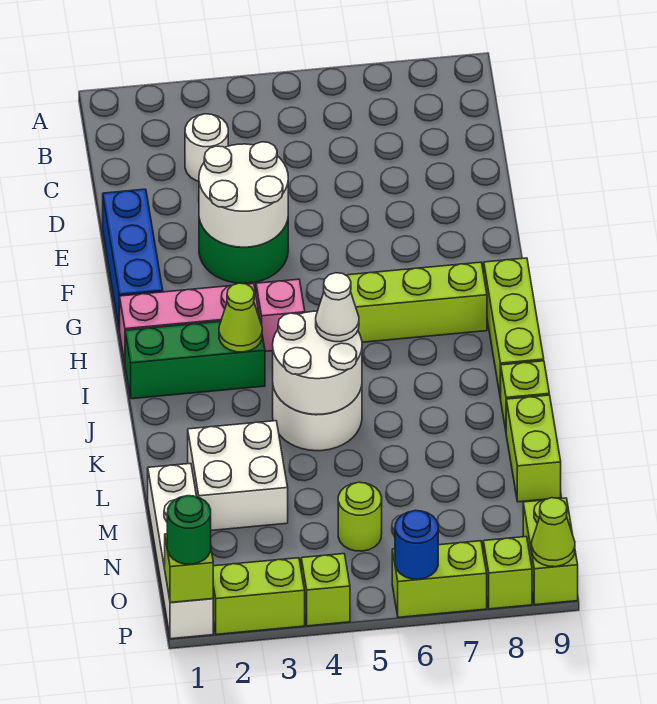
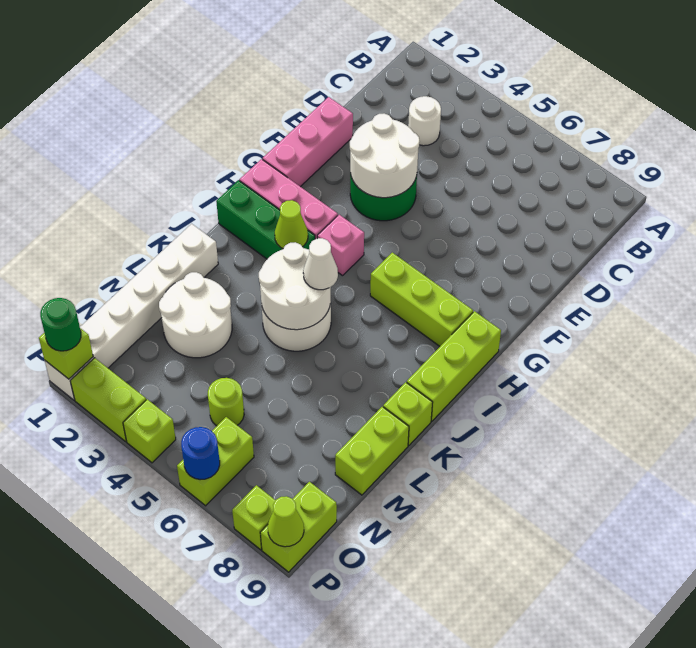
blue 1x3 brick [103,189,163,330] -> pink 1x3 brick [263,97,353,187]
white 2x2 brick [188,421,288,531] -> white 2x2 round brick [159,272,232,358]
white 1x4 brick [148,463,213,639] -> white 1x6 brick [44,224,218,400]
lime 1x2 brick [392,541,487,617] -> lime 1x2 brick turned to [177,417,254,506]

